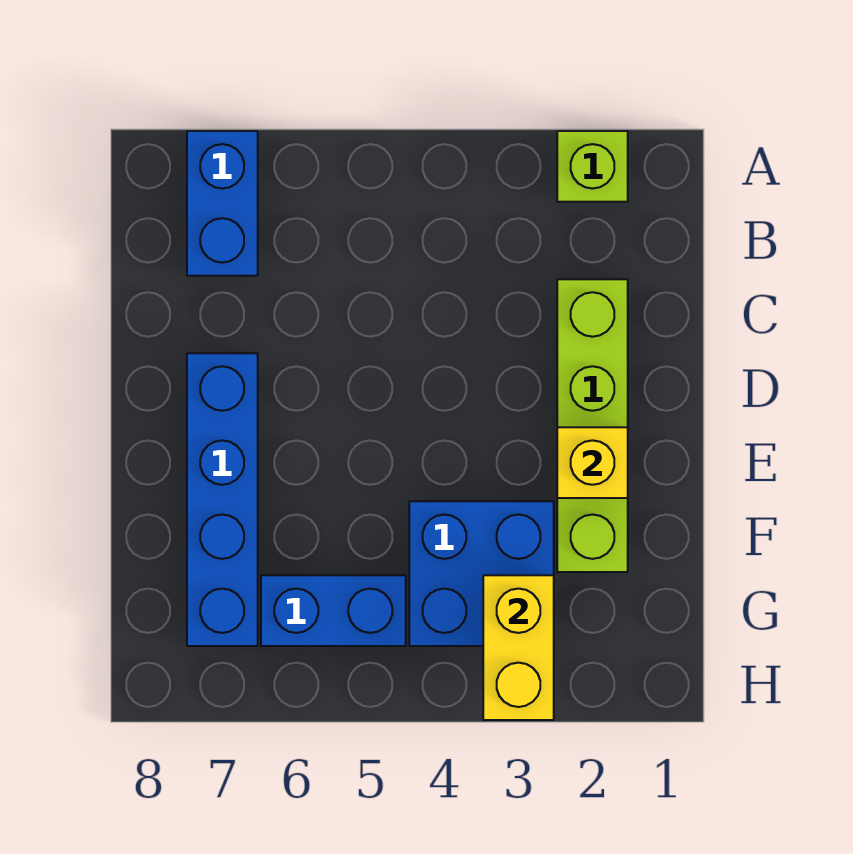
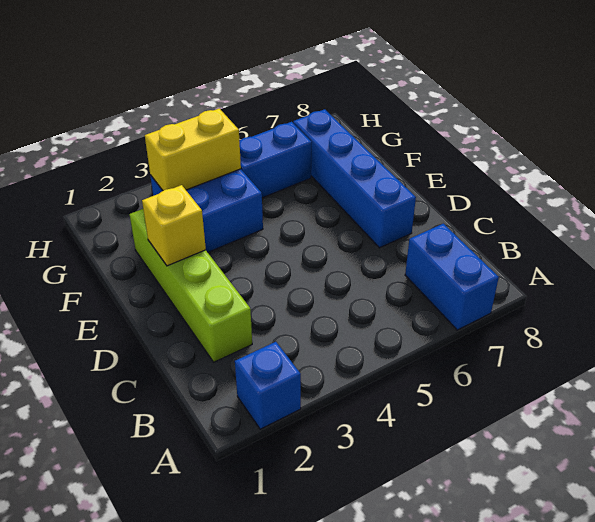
lime 1x1 brick [557,131,628,202] -> blue 1x1 brick [235,342,301,429]
yellow 1x2 brick [483,575,554,720] -> yellow 1x2 brick turned to [145,108,241,191]

